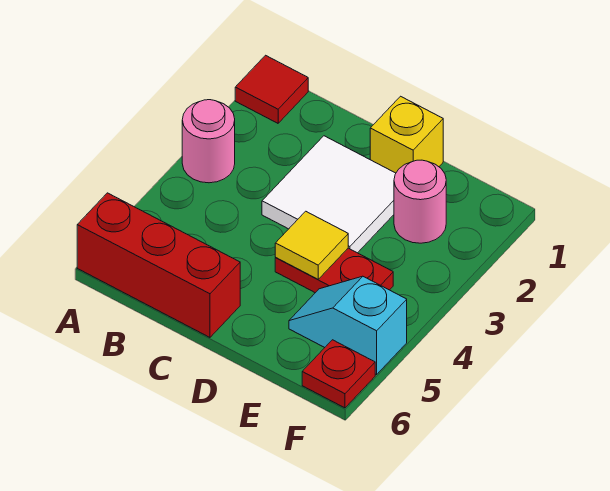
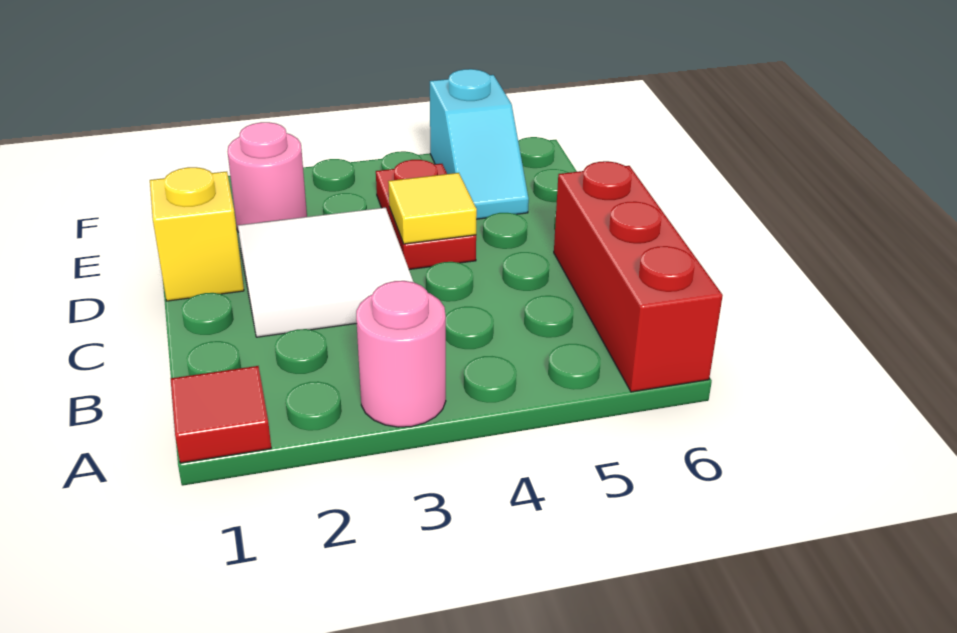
red 1x1 plate [302,340,375,408] -> none

